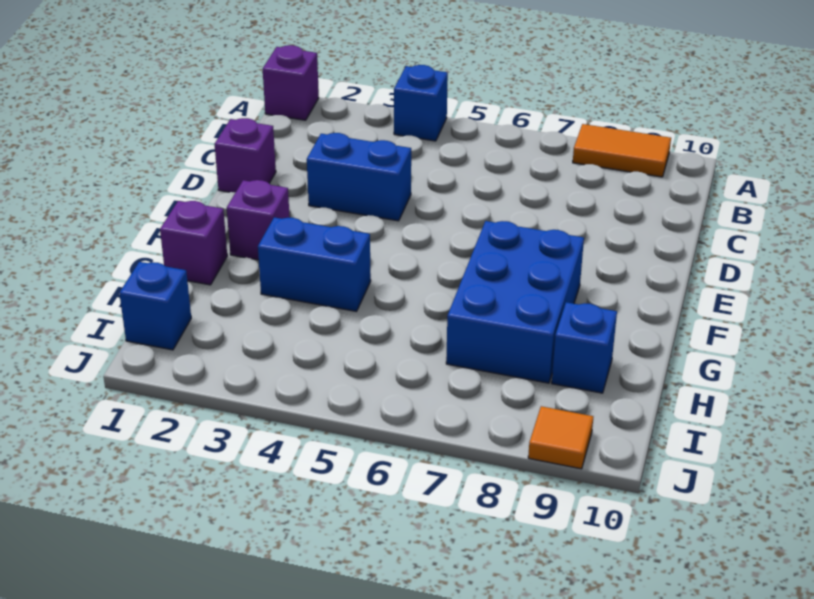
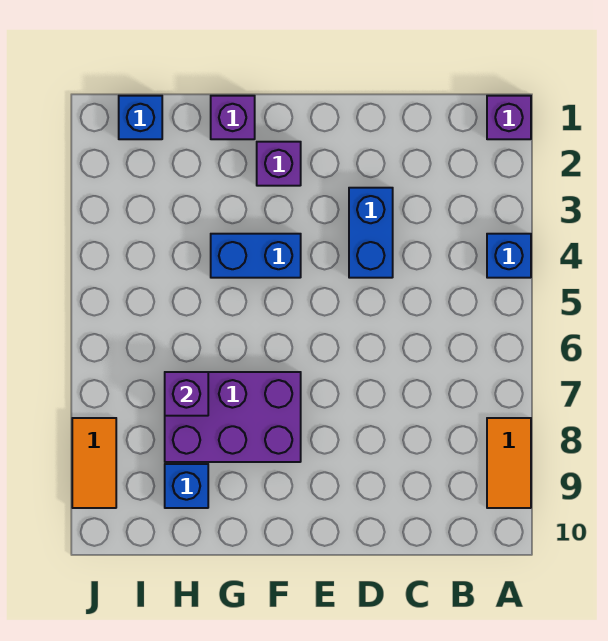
purple 1x1 brick [215,118,276,192] -> purple 1x1 brick moved to [165,372,208,416]
blue 2x3 brick [446,221,584,383] -> purple 2x3 brick [165,372,301,462]
blue 1x2 brick [258,217,371,311] -> blue 1x2 brick turned to [211,234,301,278]
orange 1x1 tile [528,406,593,469] -> orange 1x2 tile [72,418,116,508]

